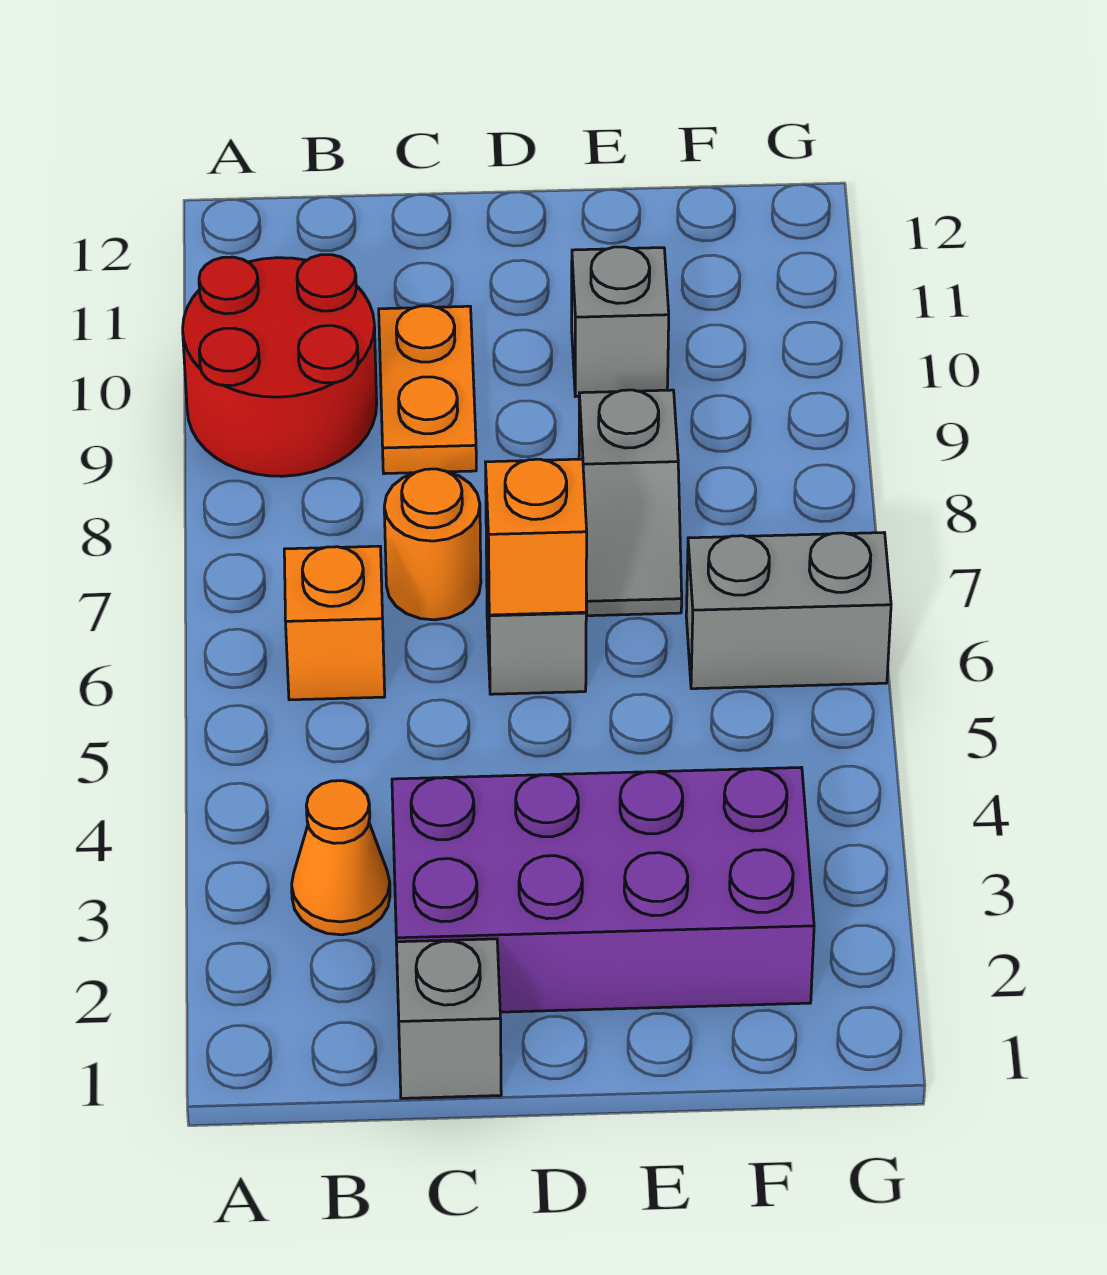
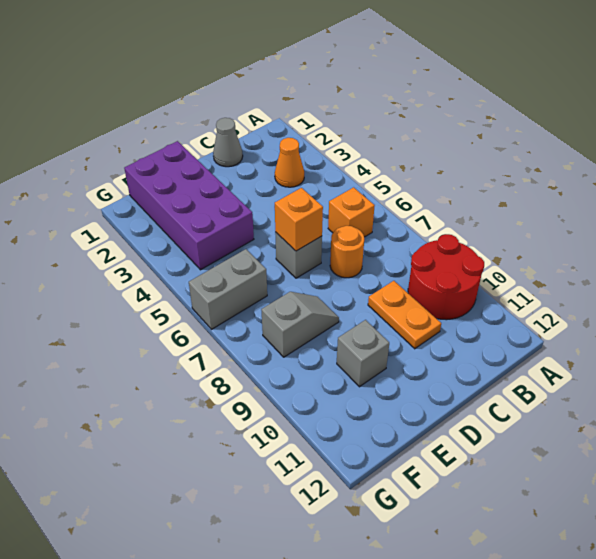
grey 1x1 brick [397,939,501,1098] -> grey 1x1 cone [213,118,243,167]
purple 2x4 brick [392,767,814,1012] -> purple 2x4 brick turned to [124,141,254,270]
grey 1x2 slope [579,390,682,616] -> grey 1x2 slope turned to [261,292,339,357]

